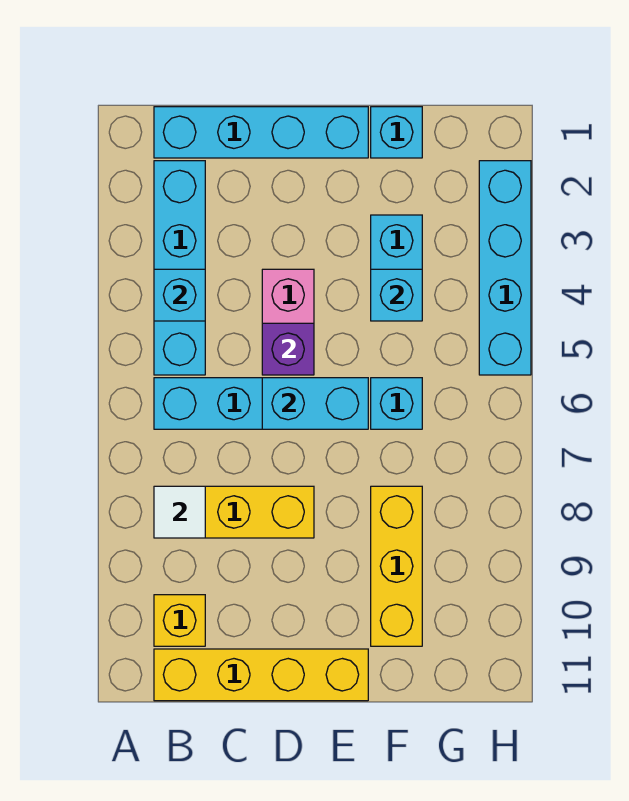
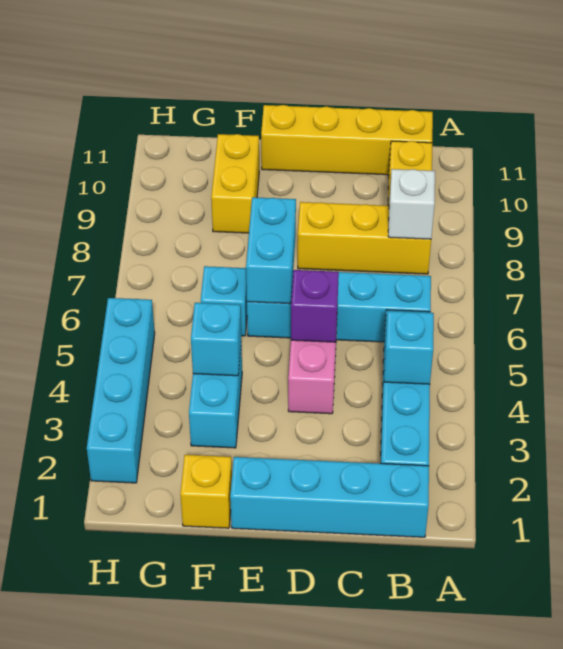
white 1x1 tile [154,486,205,538] -> white 1x1 brick [388,169,435,239]
cyan 1x2 brick [262,378,368,429] -> cyan 1x2 brick turned to [246,197,296,304]
cyan 1x1 brick [371,107,422,158] -> yellow 1x1 brick [180,455,232,528]
yellow 1x3 brick [371,486,422,646] -> yellow 1x2 brick [211,134,259,233]

